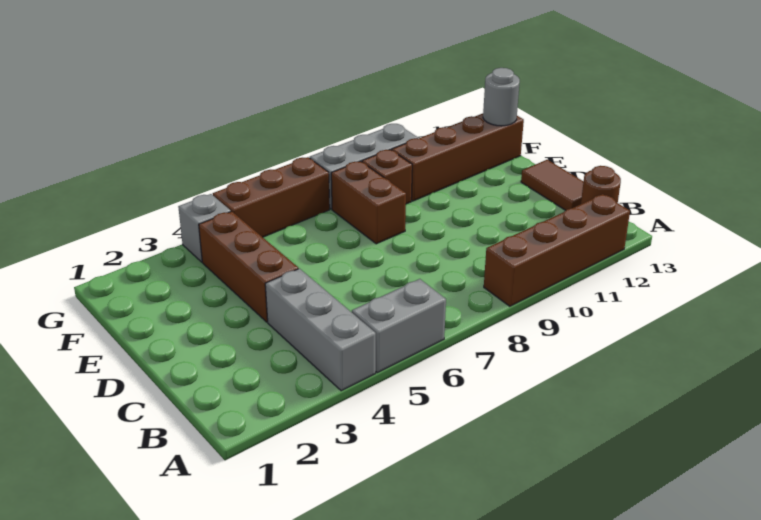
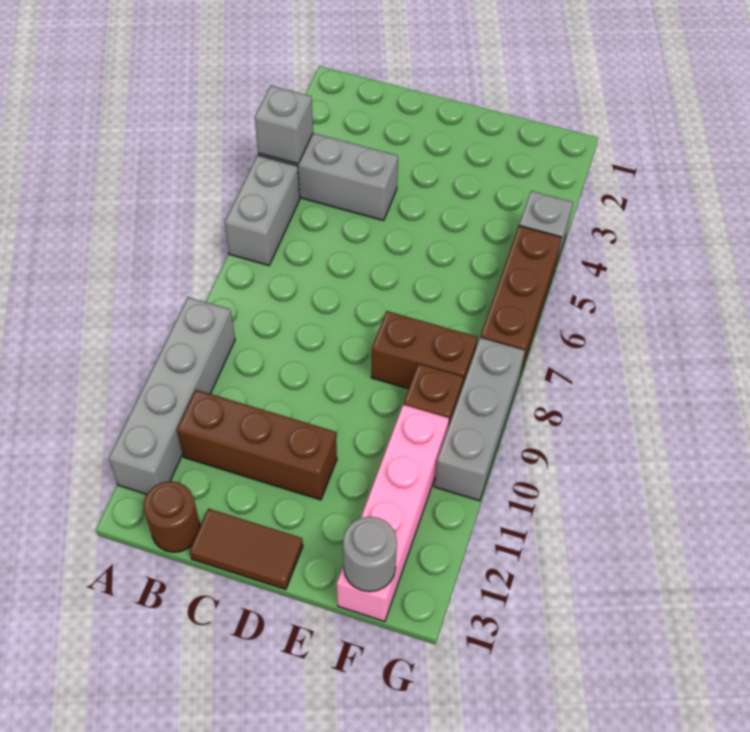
none -> grey 1x1 brick [255,86,313,164]
brown 1x4 brick [484,194,630,306] -> grey 1x4 brick [109,297,235,494]
brown 1x3 brick [199,211,298,322] -> brown 1x3 brick moved to [177,390,337,500]
brown 1x4 brick [392,113,524,201] -> pink 1x4 brick [337,405,449,621]

